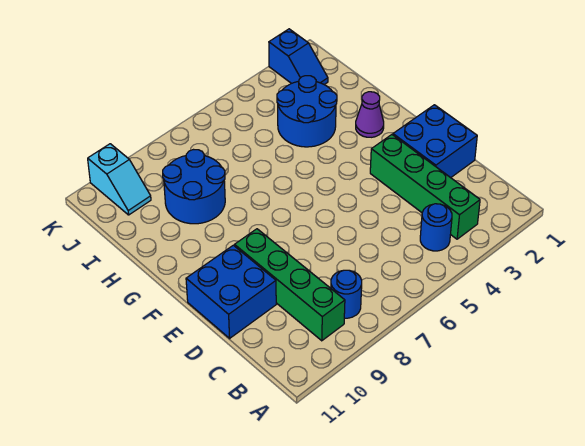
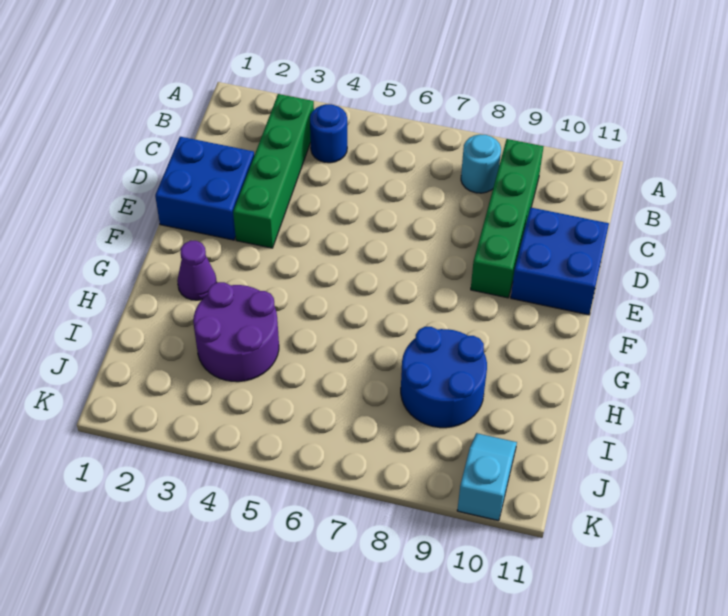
blue 1x1 round brick [331,270,362,318] -> cyan 1x1 round brick [461,134,501,193]
blue 2x2 round brick [277,76,337,147] -> purple 2x2 round brick [193,282,279,382]
blue 1x2 slope [269,29,328,85] -> none

